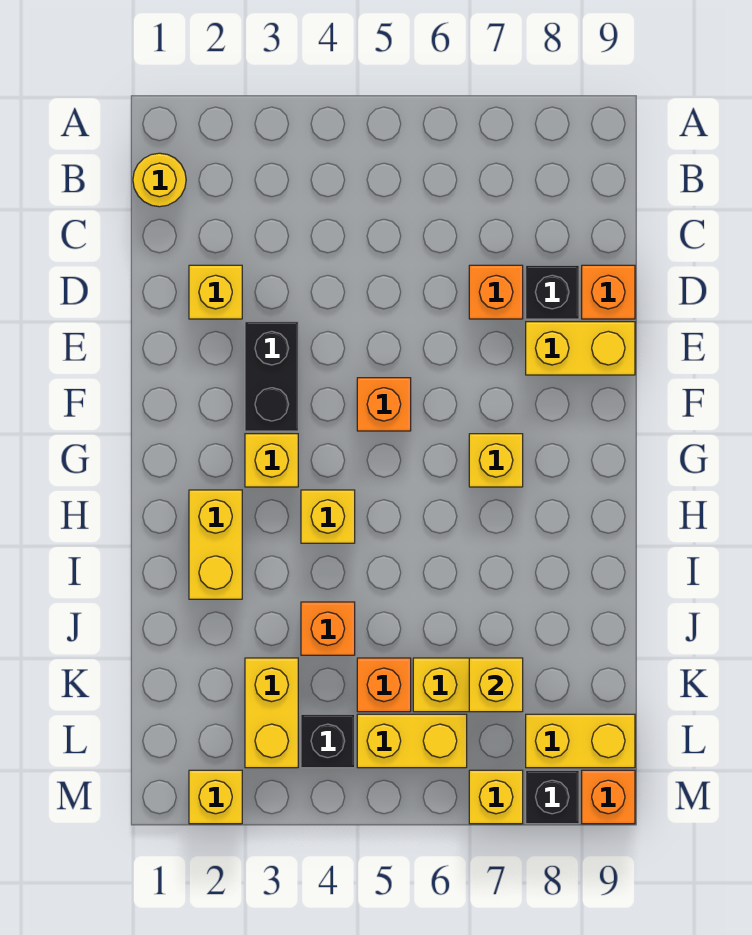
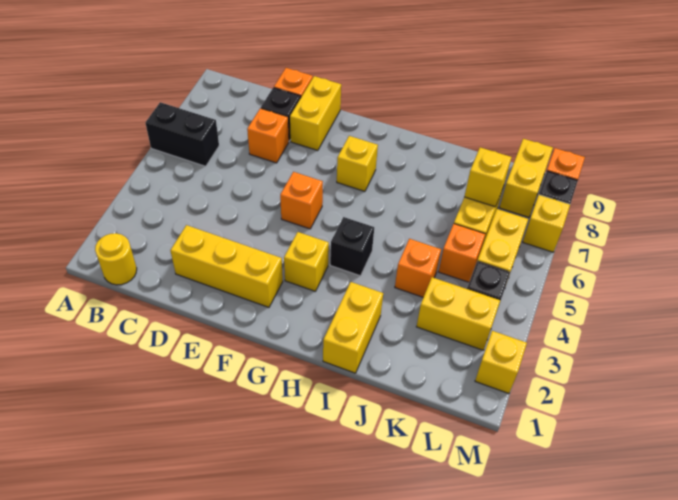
yellow 1x1 brick [189,265,242,319] -> yellow 1x3 brick [170,225,283,307]
black 1x2 brick [245,322,298,431] -> black 1x2 brick moved to [146,102,219,166]
yellow 1x2 brick [189,490,242,599] -> yellow 1x2 brick turned to [323,282,383,373]
yellow 1x1 brick [301,490,355,543] -> black 1x1 brick [330,217,374,276]

